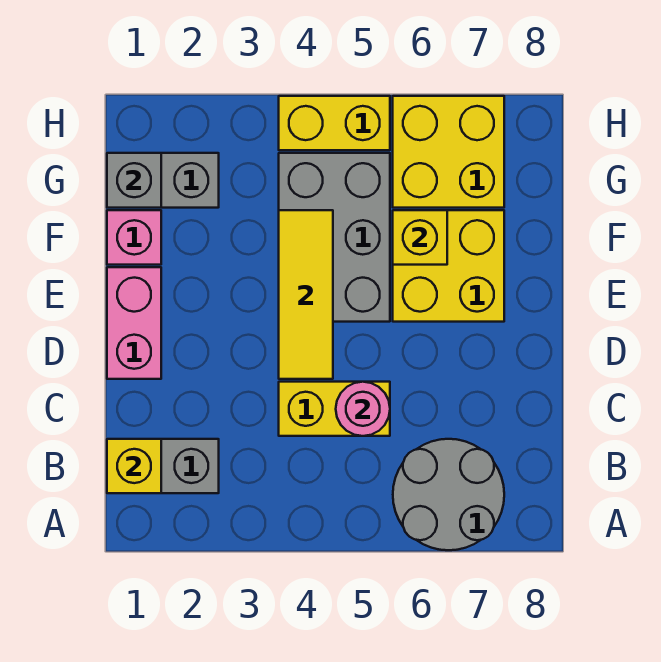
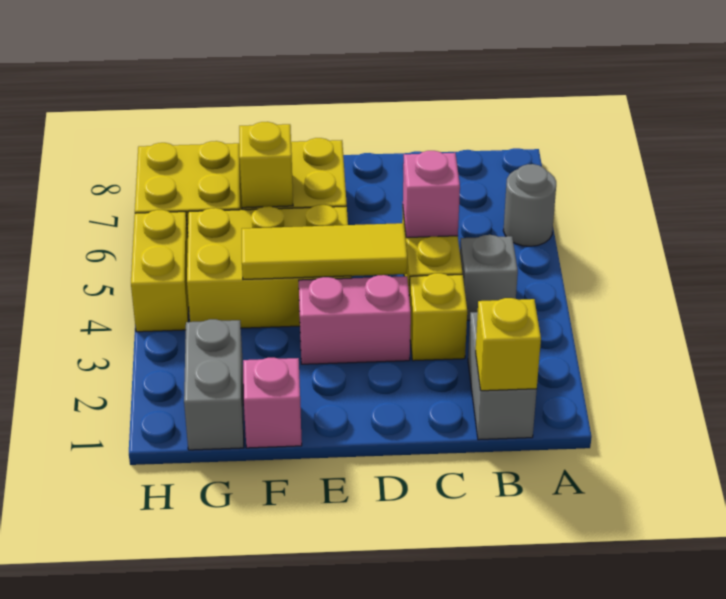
grey 2x2 round brick [393,439,504,550] -> grey 1x1 round brick [503,164,556,246]
none -> yellow 1x1 brick [409,273,467,361]
pink 1x1 round brick [336,382,390,436] -> pink 1x1 brick [403,151,460,238]
pink 1x2 brick [107,267,161,379] -> pink 1x2 brick moved to [299,275,411,364]
grey 2x3 brick [279,153,390,322] -> yellow 2x3 brick [187,205,352,328]
grey 1x1 brick [107,153,161,208] -> grey 1x1 brick moved to [460,235,518,320]

